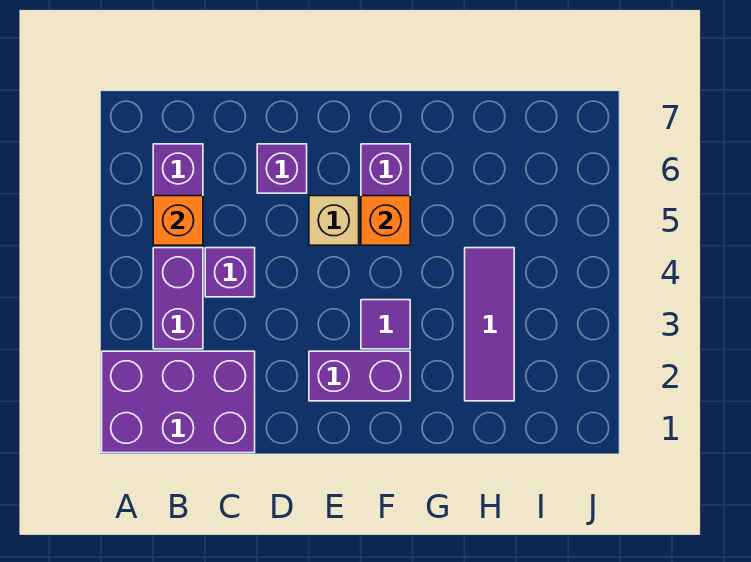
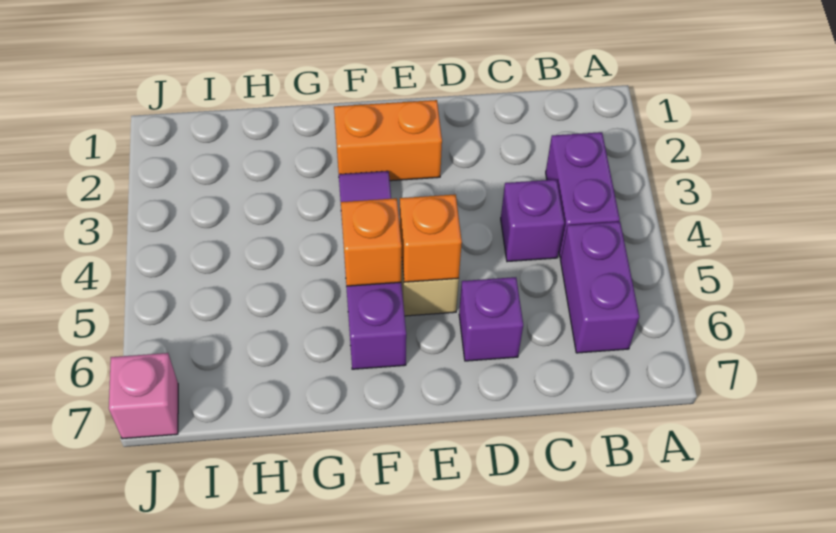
purple 2x3 brick [102,351,255,453] -> none
orange 1x1 brick [153,196,203,245] -> orange 1x1 brick moved to [400,194,462,282]
purple 1x2 brick [309,351,410,401] -> orange 1x2 brick [334,100,442,181]
purple 1x3 tile [465,248,514,401] -> none
none -> pink 1x1 brick [109,353,178,439]

